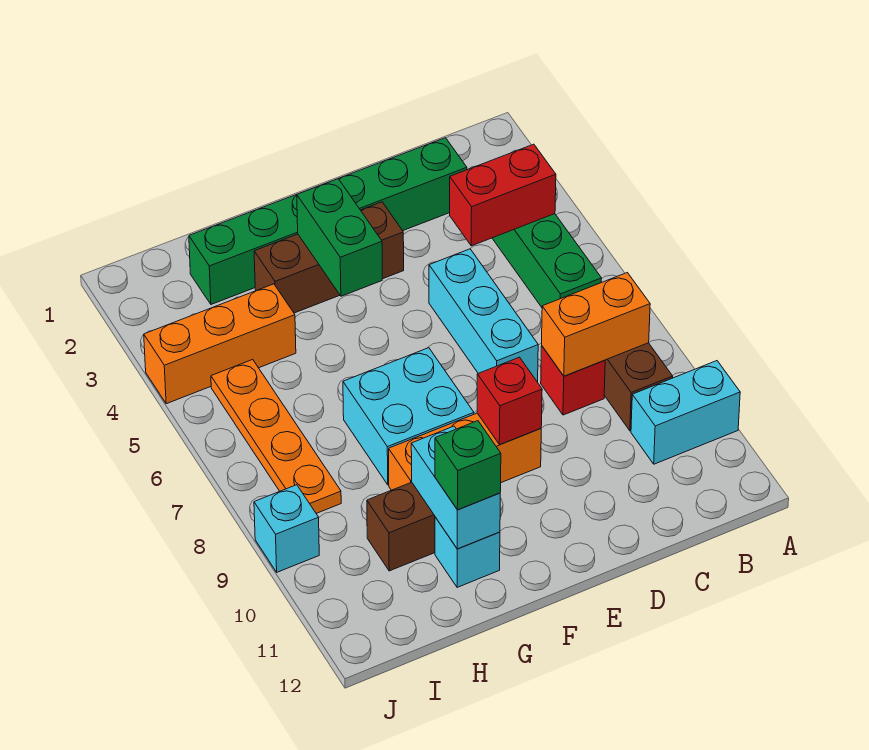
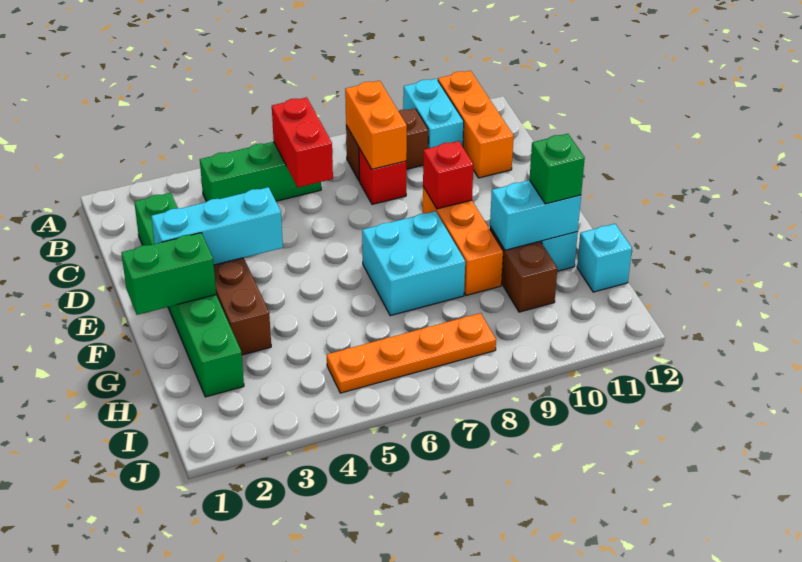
red 1x2 brick [450,144,556,246] -> red 1x2 brick moved to [272,97,333,187]
cyan 1x3 brick [429,249,538,382] -> cyan 1x3 brick moved to [151,187,283,265]
green 1x2 brick [297,179,382,296] -> green 1x2 brick moved to [121,233,216,315]
orange 1x3 brick [144,284,296,404] -> orange 1x3 brick moved to [438,71,514,178]
cyan 1x1 brick [254,485,319,572] -> cyan 1x1 brick moved to [577,224,632,292]

